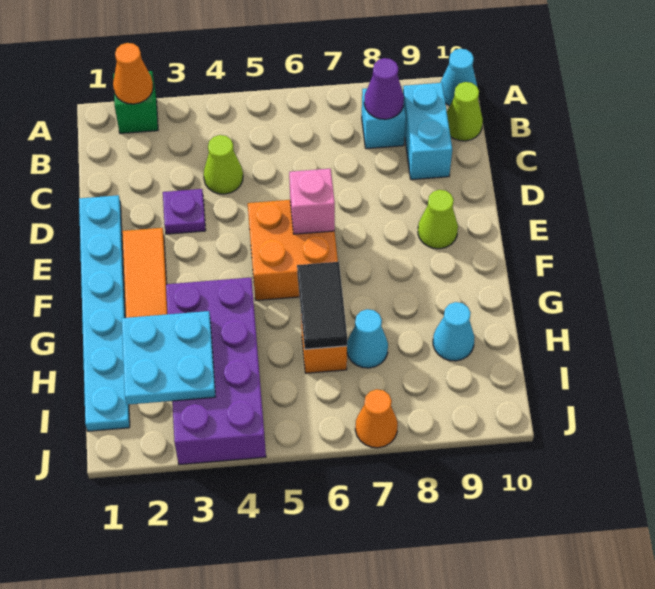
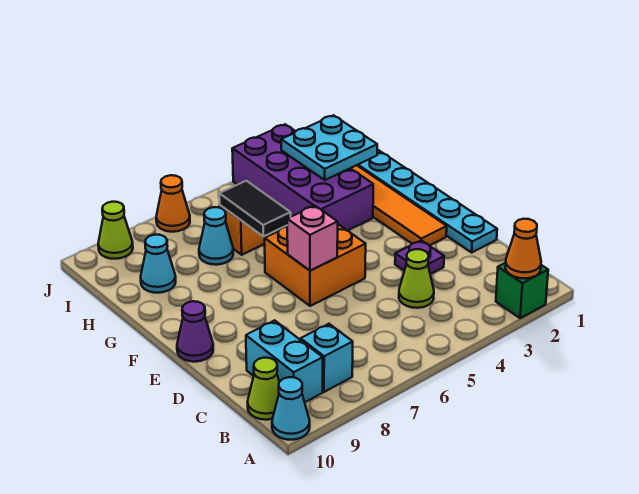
purple 1x1 cone [364,58,404,119] -> purple 1x1 cone moved to [177,301,213,362]
lime 1x1 cone [418,190,458,249] -> lime 1x1 cone moved to [98,202,133,259]

